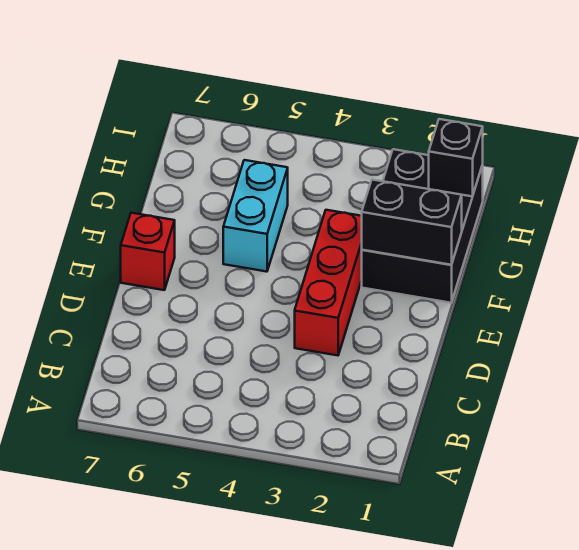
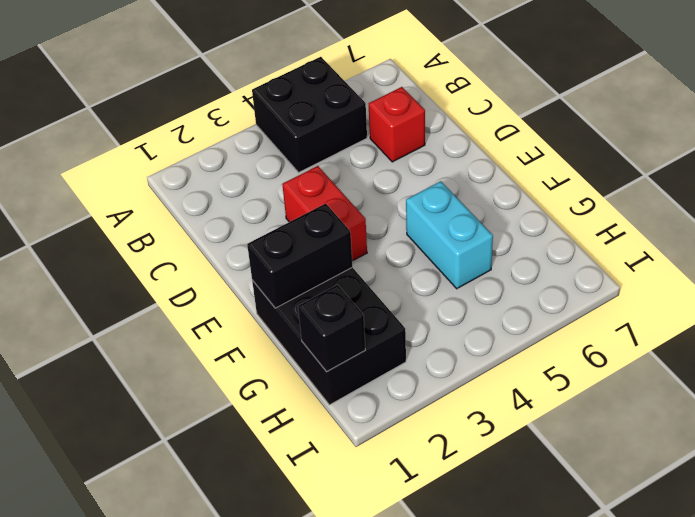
none -> black 2x2 brick [252,57,367,172]
red 1x3 brick [295,210,362,355] -> red 1x2 brick [282,166,367,261]
red 1x1 brick [121,213,175,290] -> red 1x1 brick moved to [369,87,425,162]

